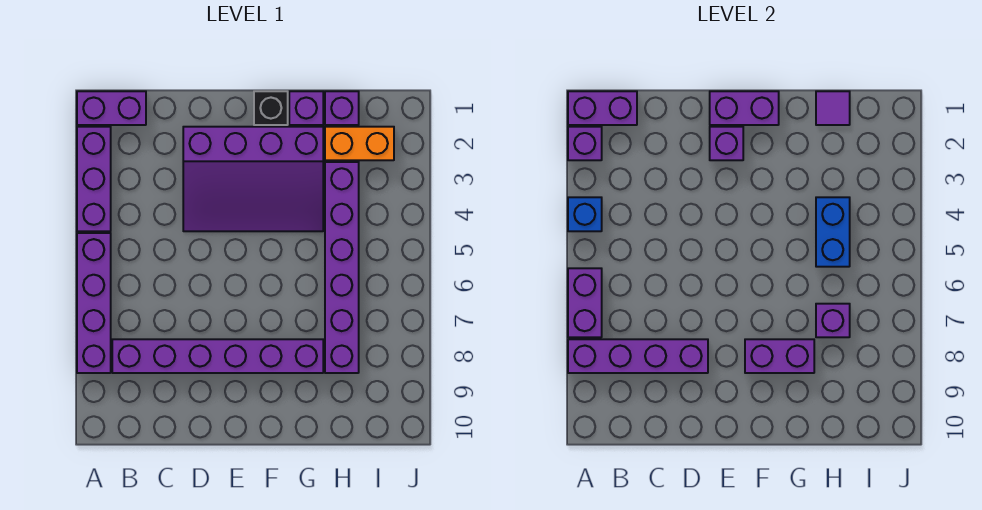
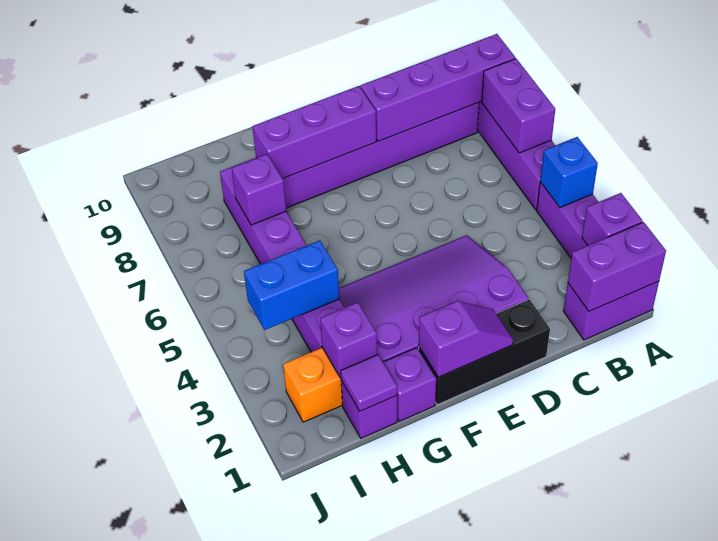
purple 1x2 brick [710,91,779,125] -> purple 1x2 slope [419,301,513,377]
purple 1x1 brick [710,127,743,160] -> purple 1x1 brick moved to [320,302,377,378]
black 1x1 brick [254,91,288,125] -> black 1x3 brick [419,299,550,405]
purple 1x2 brick [745,339,814,373] -> purple 1x3 brick [252,86,376,179]
blue 1x2 brick [816,197,850,267] -> blue 1x2 brick turned to [244,240,339,330]

